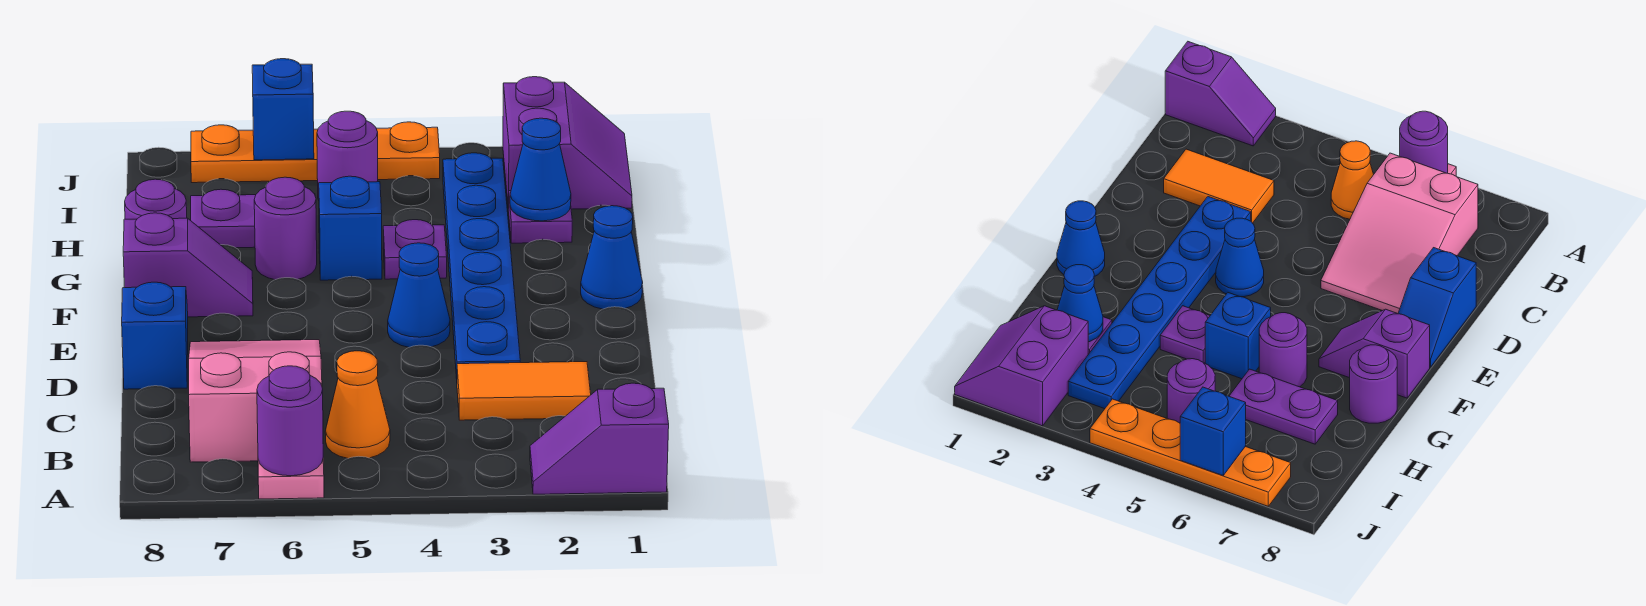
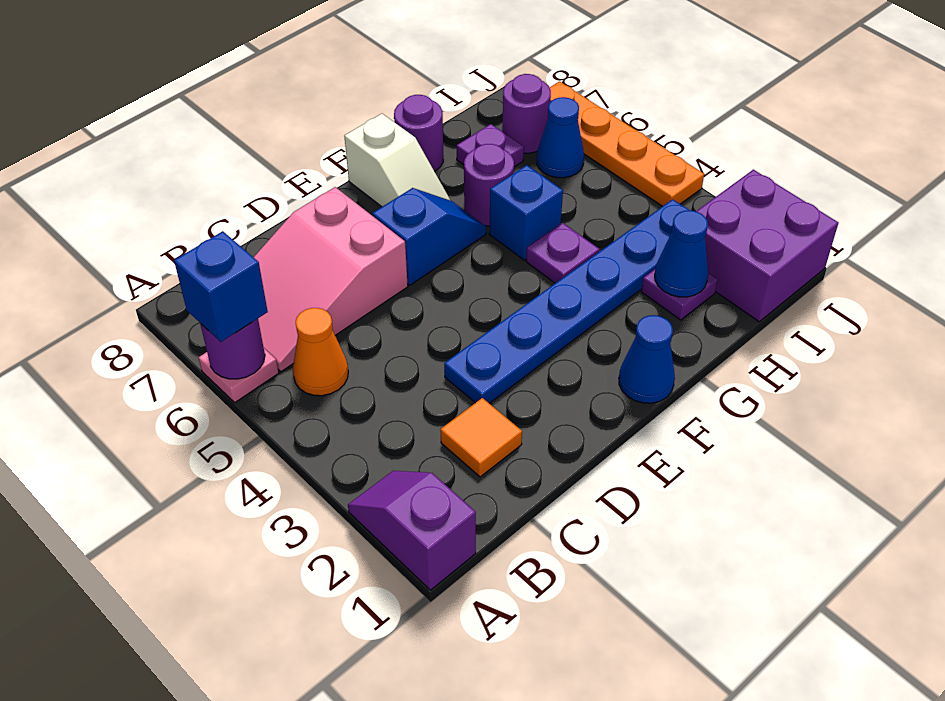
pink 2x3 slope [189,340,322,462] -> pink 2x3 slope turned to [254,187,408,372]
orange 1x2 tile [457,362,591,420] -> orange 1x1 tile [440,398,522,477]
blue 1x2 slope [122,282,188,389] -> blue 1x2 slope moved to [372,188,486,285]
blue 1x1 cone [388,243,450,347] -> blue 1x1 cone moved to [537,97,584,178]
purple 1x2 slope [123,213,253,317] -> white 1x2 slope [344,114,450,207]
purple 1x2 plate [191,189,256,248] -> purple 1x1 plate [457,124,524,167]
purple 2x2 slope [503,77,632,209] -> purple 2x2 brick [696,170,838,322]
purple 1x1 round brick [317,111,378,200] -> purple 1x1 round brick moved to [502,74,551,153]
blue 1x1 brick [252,59,314,160] -> blue 1x1 brick moved to [174,231,268,342]

